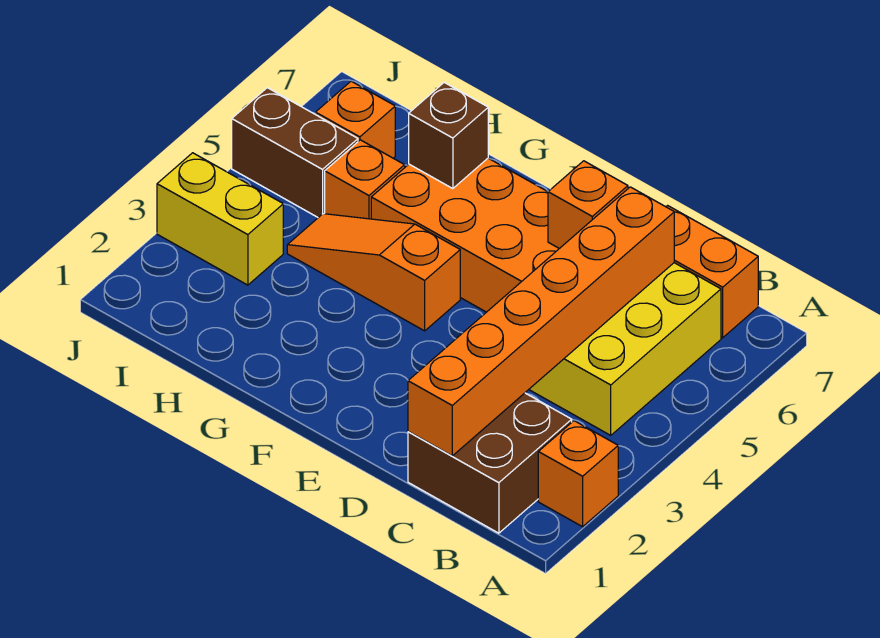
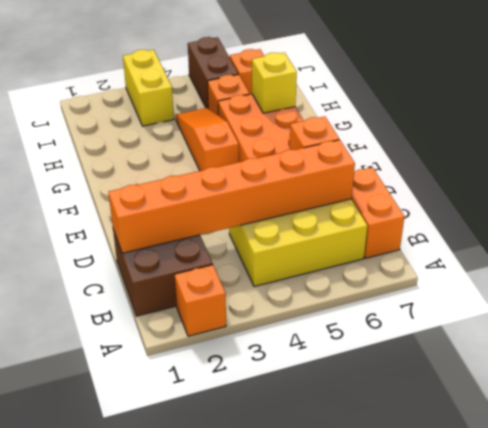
brown 1x1 brick [409,83,488,189] -> yellow 1x1 brick [252,52,297,113]

